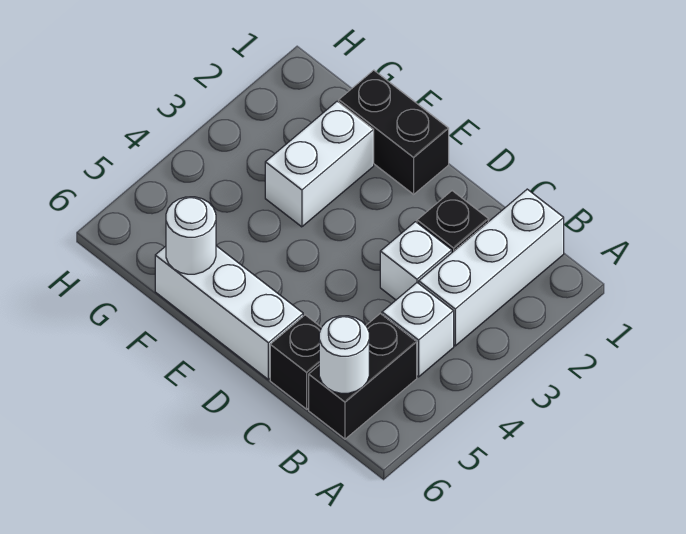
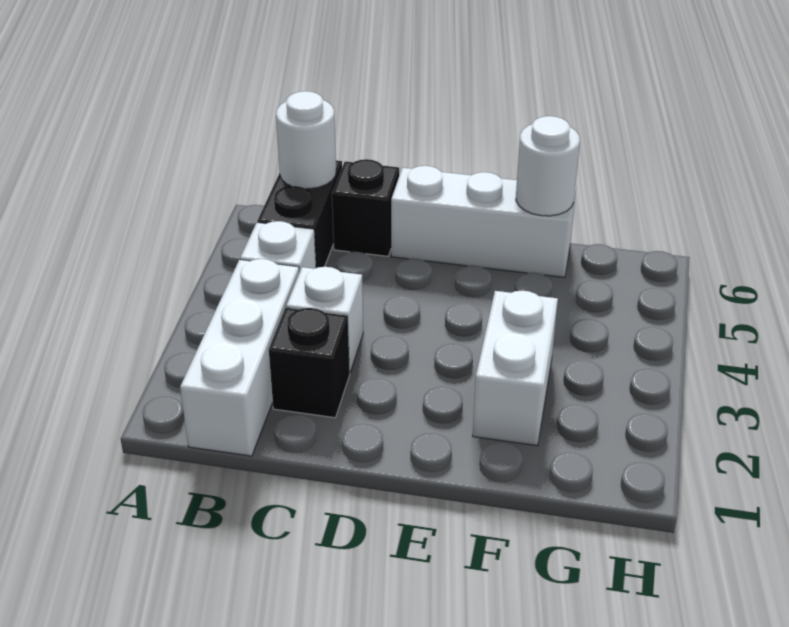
black 1x2 brick [339,70,449,194] -> none

